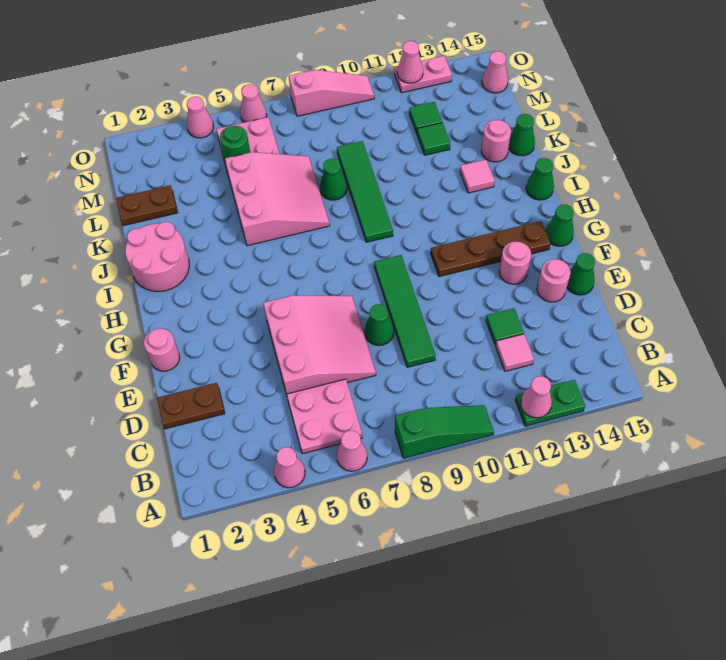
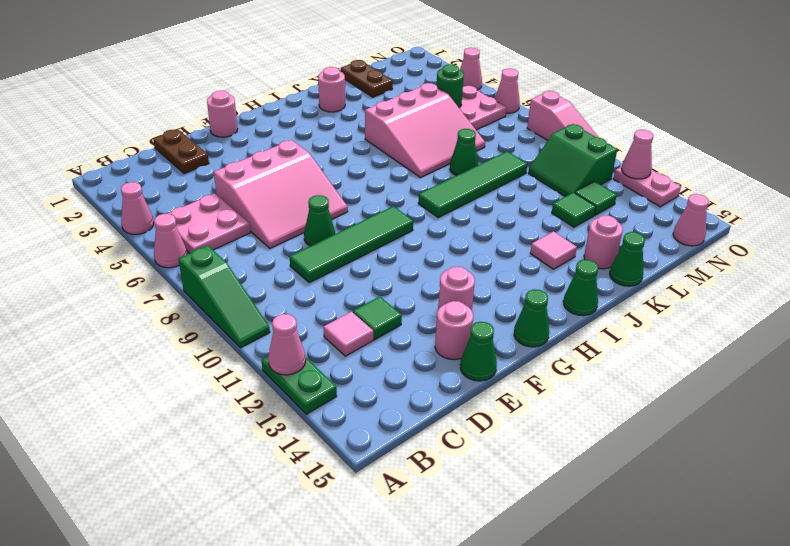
brown 1x4 plate [431,221,551,277] -> none
pink 2x2 round brick [125,222,189,292] -> pink 1x1 round brick [318,67,345,112]
none -> green 2x2 slope [528,124,617,197]

